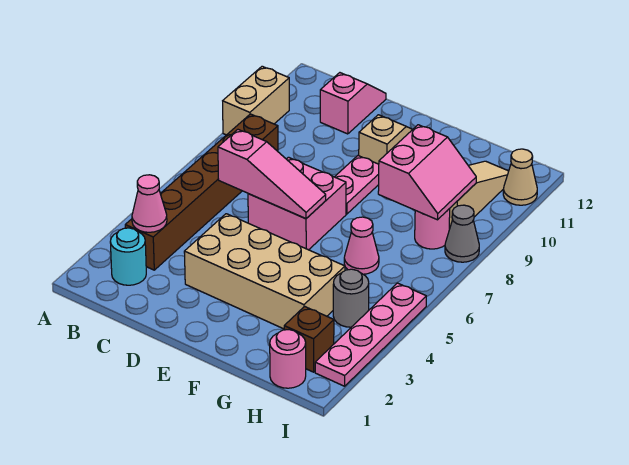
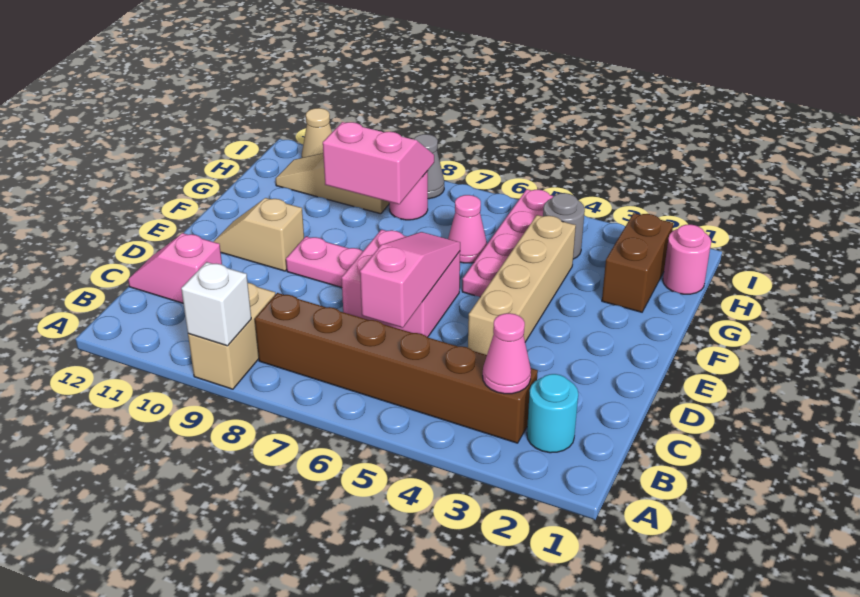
tan 1x2 brick [223,66,289,135] -> tan 1x2 brick turned to [188,283,276,389]
none -> white 1x1 brick [181,262,251,346]
tan 2x4 brick [184,214,345,329] -> tan 1x4 brick [468,215,576,355]
brown 1x1 brick [284,306,334,372] -> brown 1x2 brick [602,213,673,312]
pink 1x4 plate [315,283,426,386] -> pink 1x4 plate turned to [462,189,553,297]

